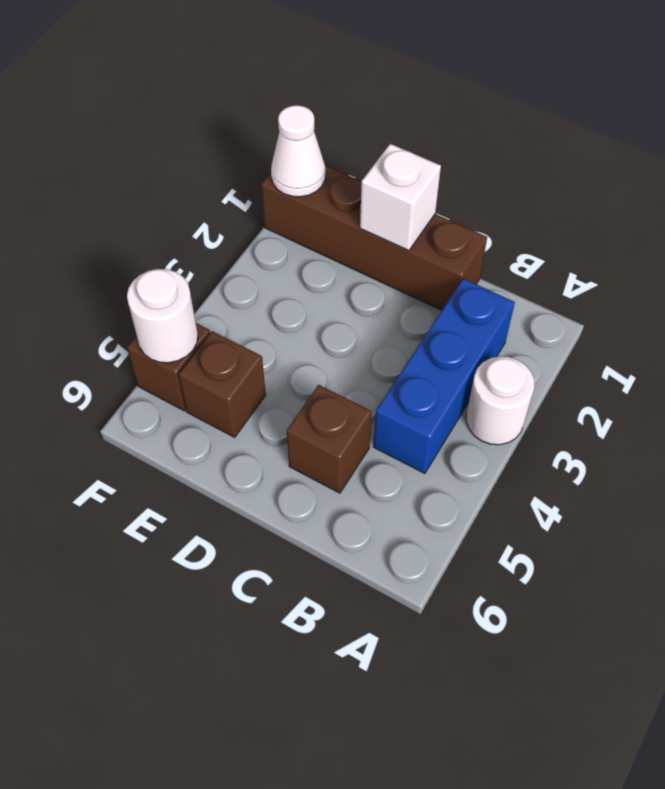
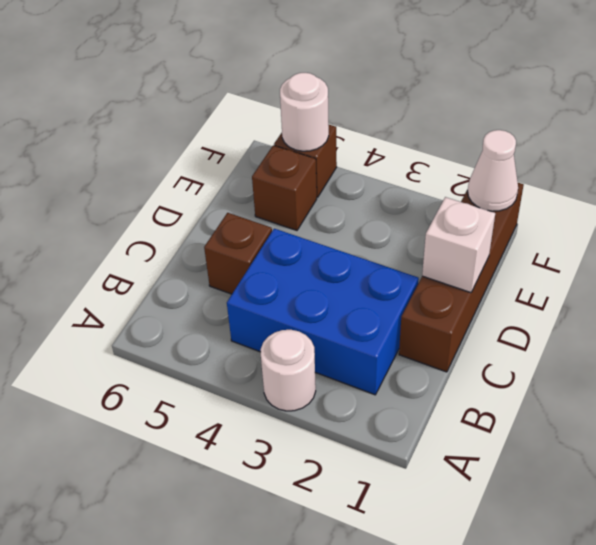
blue 1x3 brick [373,279,515,473] -> blue 2x3 brick [227,229,419,395]

